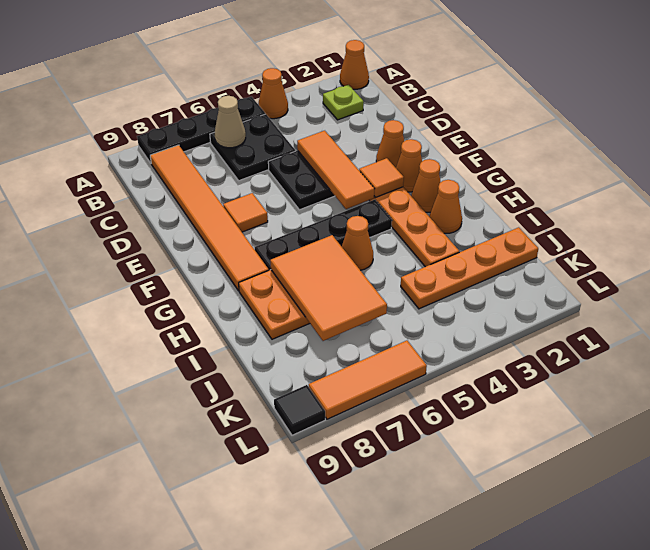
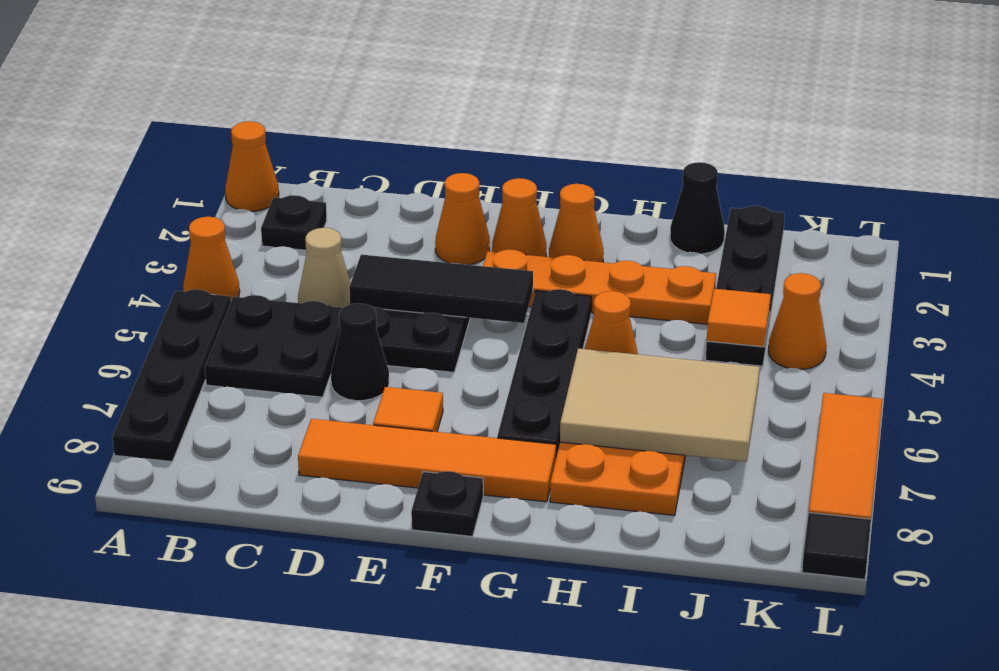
lime 1x1 plate [323,85,364,120] -> black 1x1 plate [261,195,327,250]
tan 1x1 cone [215,96,246,148] -> tan 1x1 cone moved to [298,228,351,308]
orange 1x6 tile [150,145,269,291] -> orange 1x4 tile [298,419,556,502]
orange 1x3 tile [297,131,374,209] -> black 1x3 tile [349,255,533,323]
none -> black 1x1 cone [331,303,389,401]
orange 1x1 tile [359,158,404,197] -> orange 1x1 tile moved to [707,289,771,347]
none -> black 1x1 plate [411,471,483,537]
orange 1x1 cone [429,180,462,233] -> orange 1x1 cone moved to [768,273,826,369]
orange 2x3 tile [270,235,387,341] -> tan 2x3 tile [560,349,760,462]
none -> black 1x1 cone [670,162,725,254]
orange 1x4 plate [401,227,538,309] -> black 1x4 plate [706,206,785,366]

